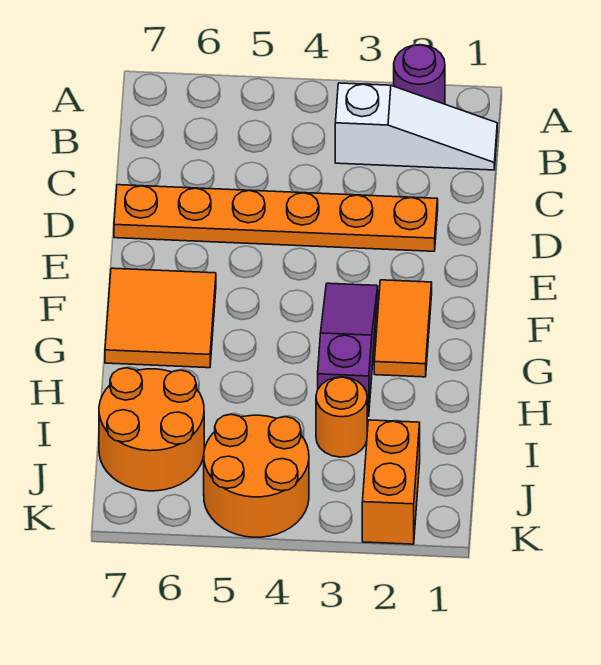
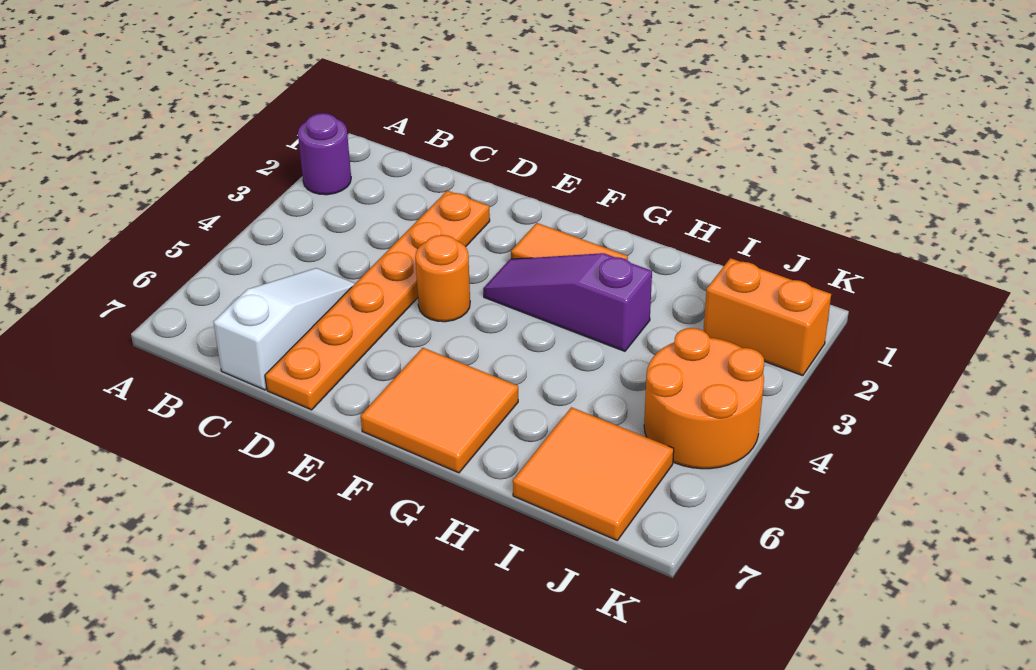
white 1x3 slope [335,83,497,170] -> white 1x3 slope moved to [213,268,355,390]
orange 1x1 round brick [316,377,367,457] -> orange 1x1 round brick moved to [415,235,470,322]
orange 2x2 round brick [99,368,204,491] -> orange 2x2 tile [513,407,674,540]

